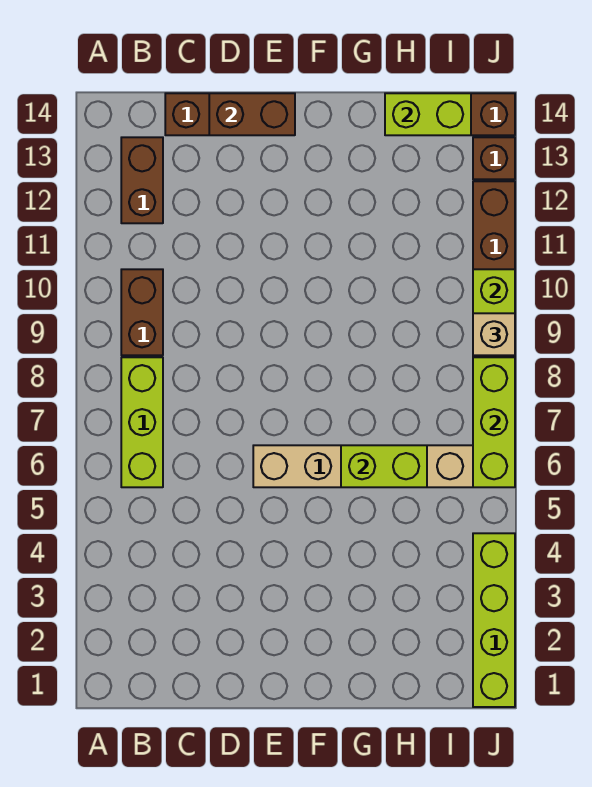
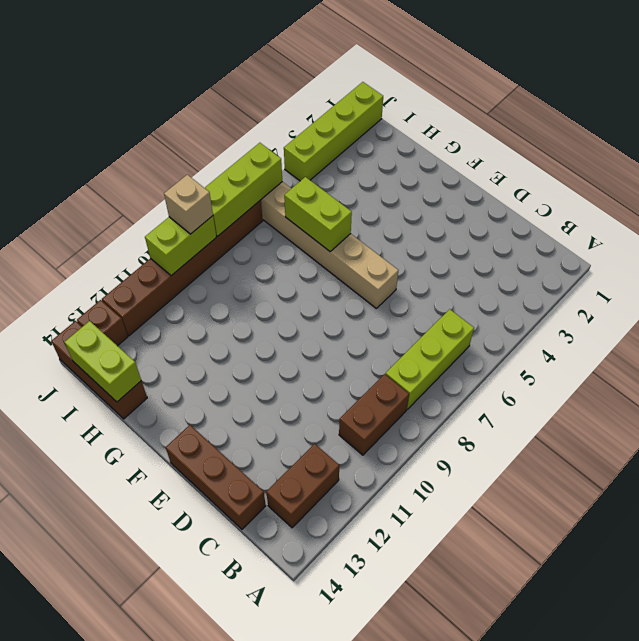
brown 1x2 brick [209,93,295,135] -> none

